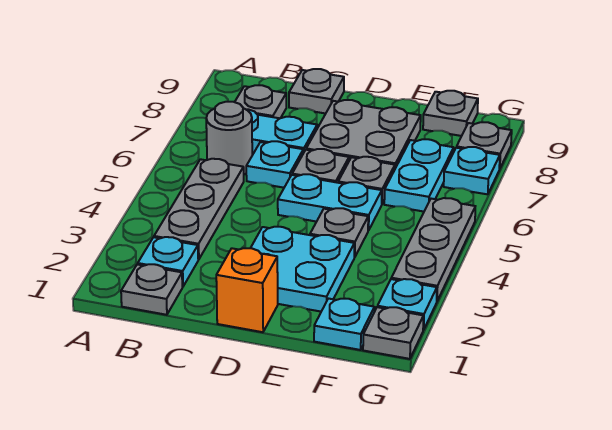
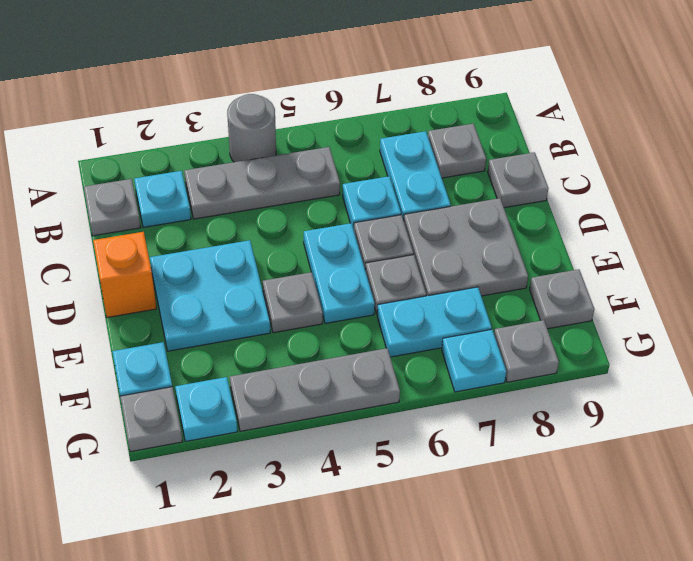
grey 1x1 round brick [206,102,252,174] -> grey 1x1 round brick moved to [227,94,276,162]

